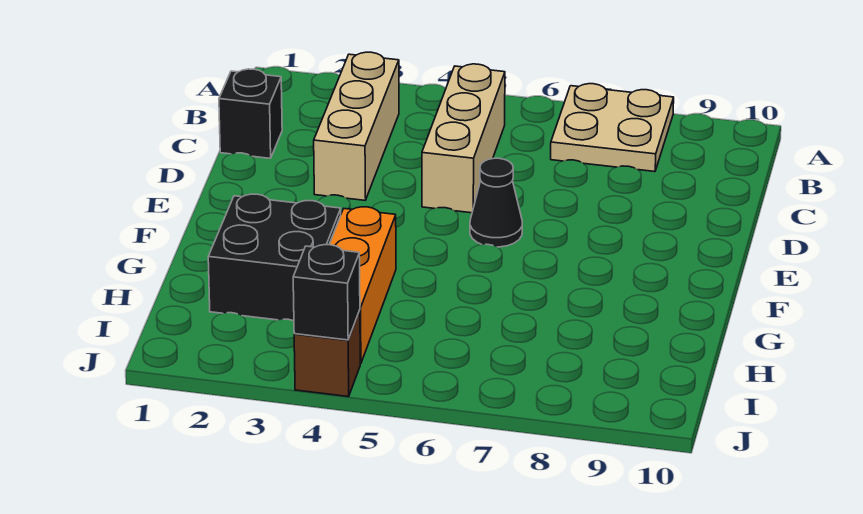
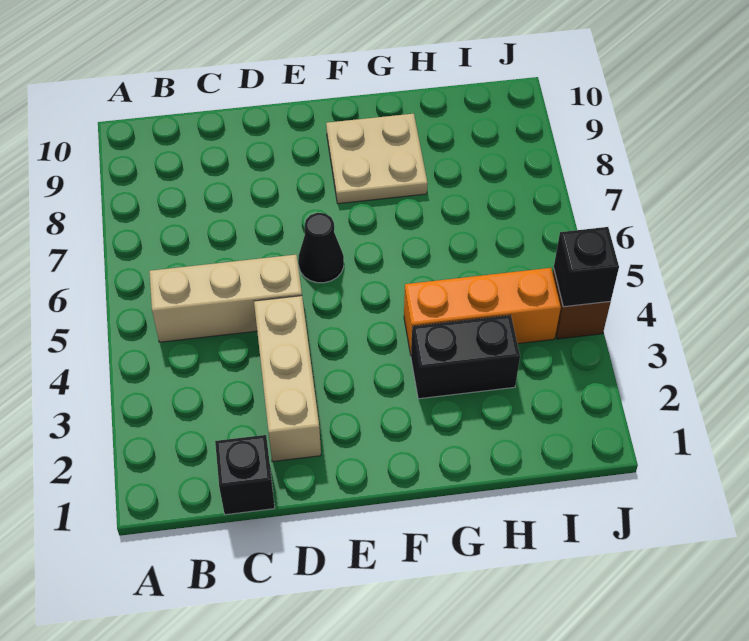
tan 2x2 plate [551,84,674,172] -> tan 2x2 plate moved to [326,114,428,204]
tan 1x3 brick [314,52,399,200] -> tan 1x3 brick turned to [254,296,321,462]
black 2x2 brick [208,194,341,321] -> black 1x2 brick [411,315,520,399]

